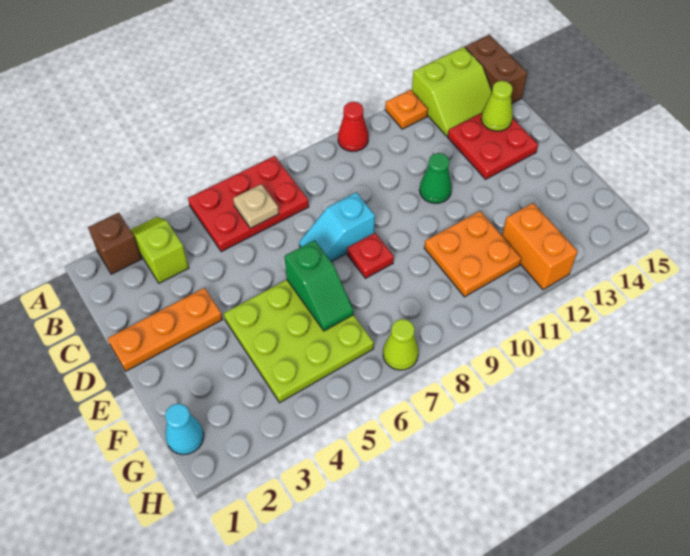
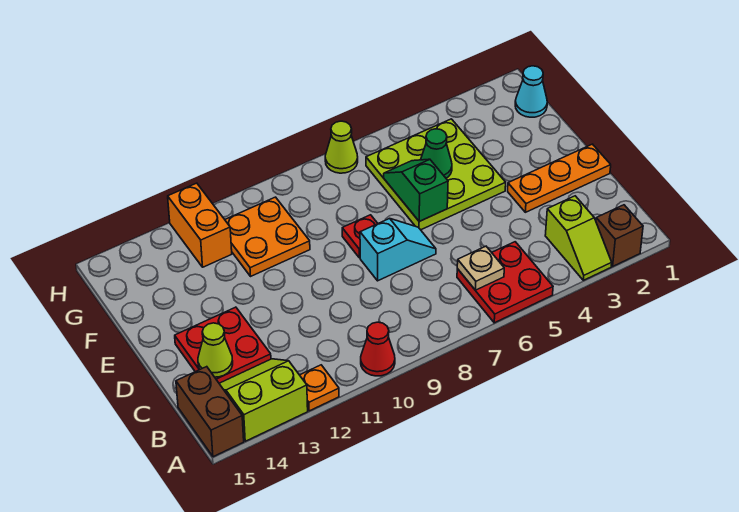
red 2x3 plate [188,156,309,252] -> red 2x2 plate [457,242,553,323]
green 1x1 cone [420,153,452,203] -> green 1x1 cone moved to [421,129,452,178]

